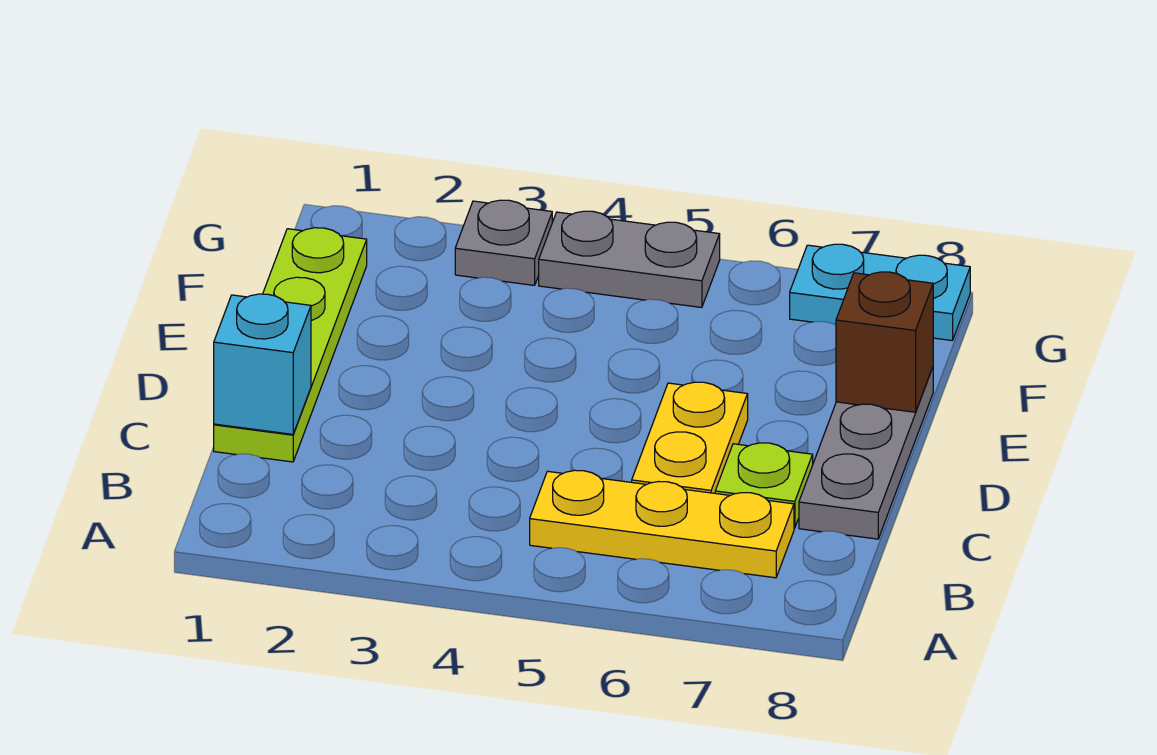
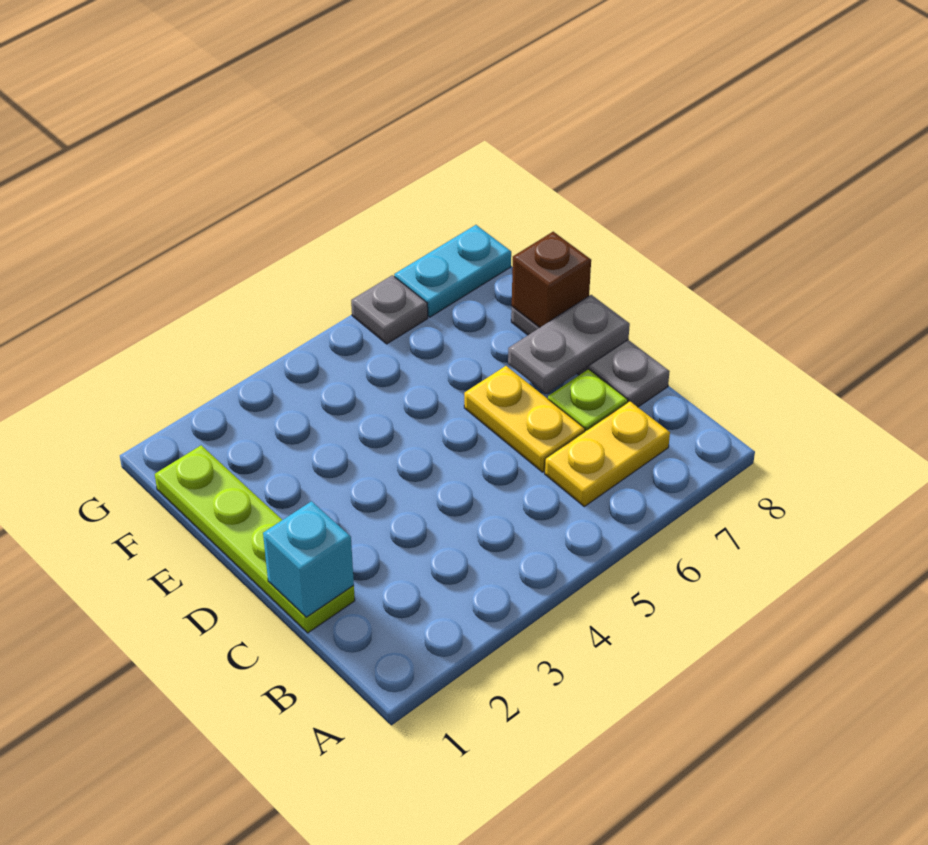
yellow 1x3 plate [530,470,794,578] -> yellow 1x2 plate [545,401,670,506]
grey 1x1 plate [455,200,552,285] -> grey 1x1 plate moved to [351,275,428,344]
grey 1x2 plate [539,211,720,308] -> grey 1x2 plate moved to [508,295,630,394]

